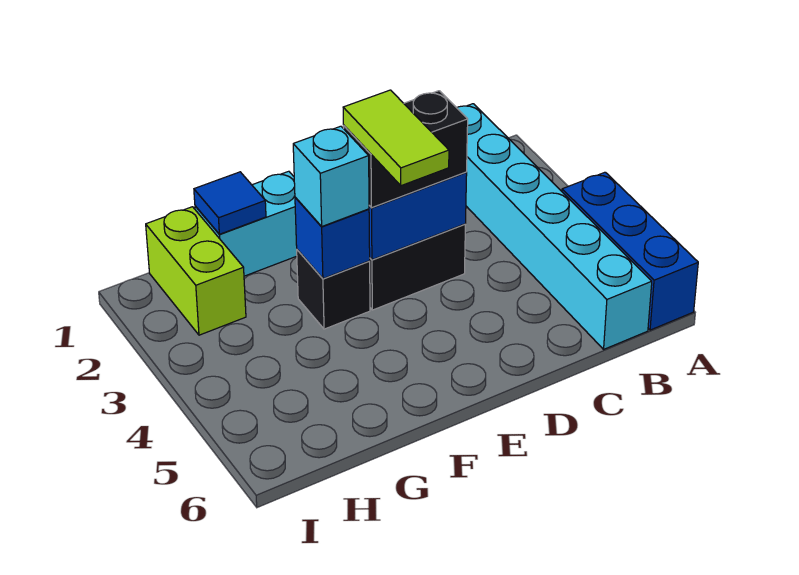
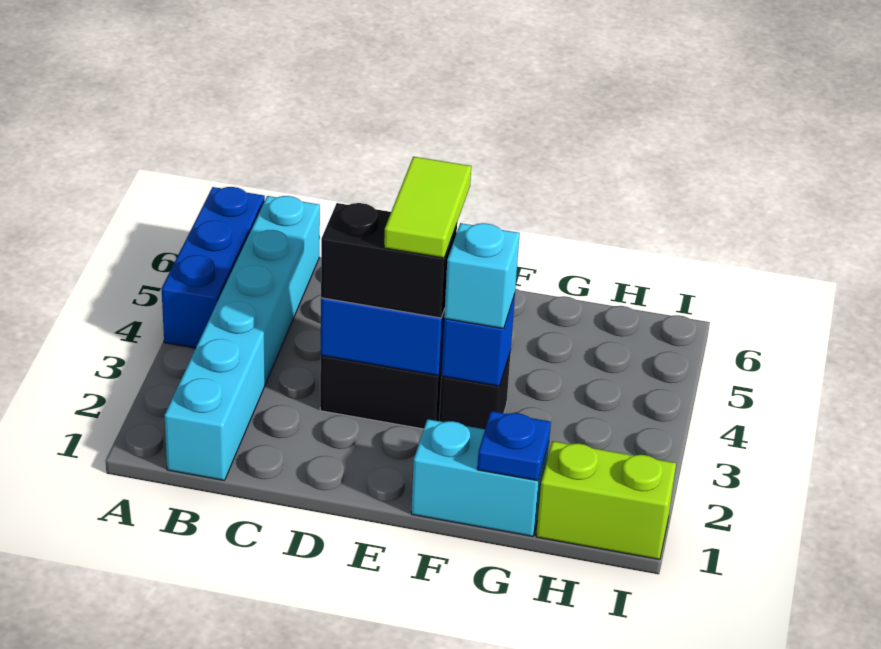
blue 1x1 tile [194,172,266,234] -> blue 1x1 plate [477,411,551,481]
lime 1x2 brick [146,207,246,335] -> lime 1x2 brick turned to [536,441,676,560]

